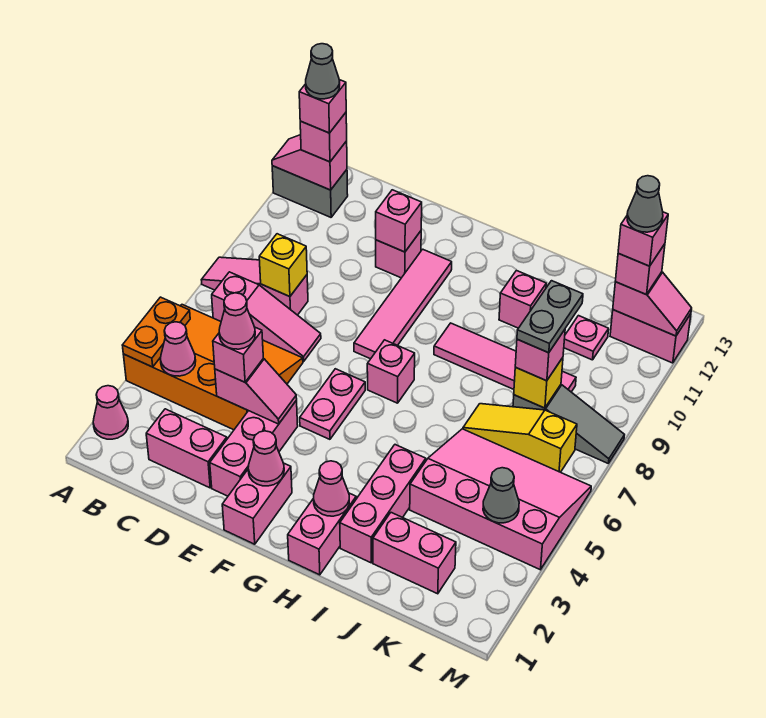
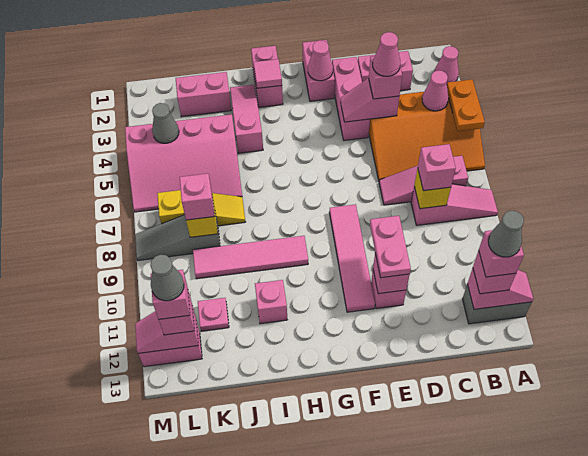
pink 1x2 plate [300,369,365,439] -> pink 1x2 plate moved to [370,216,411,278]
pink 1x1 brick [367,340,415,403] -> pink 1x1 brick moved to [418,144,456,191]
pink 1x1 cone [313,461,349,516] -> pink 1x1 tile [254,59,282,88]
pink 1x3 brick [340,445,426,563] -> pink 1x3 slope [230,85,263,153]
grey 1x2 plate [517,281,583,353] -> none

